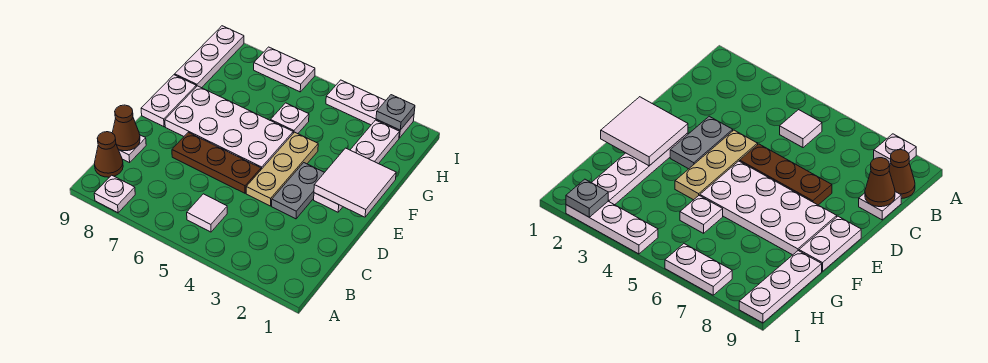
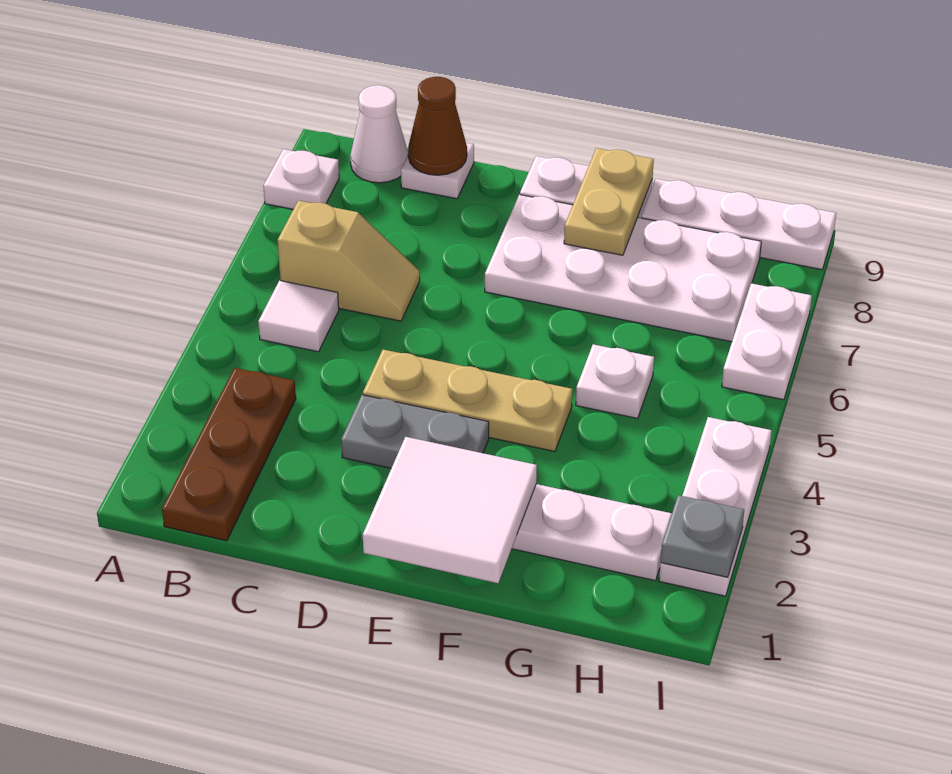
none -> tan 1x2 slope [278,200,420,321]
brown 1x1 cone [94,132,123,177] -> white 1x1 cone [350,85,408,183]
brown 1x3 plate [172,132,261,193] -> brown 1x3 plate moved to [162,368,296,541]
white 2x4 plate [165,86,293,169] -> white 2x4 plate turned to [485,195,761,342]
none -> tan 1x2 plate [564,148,654,255]

